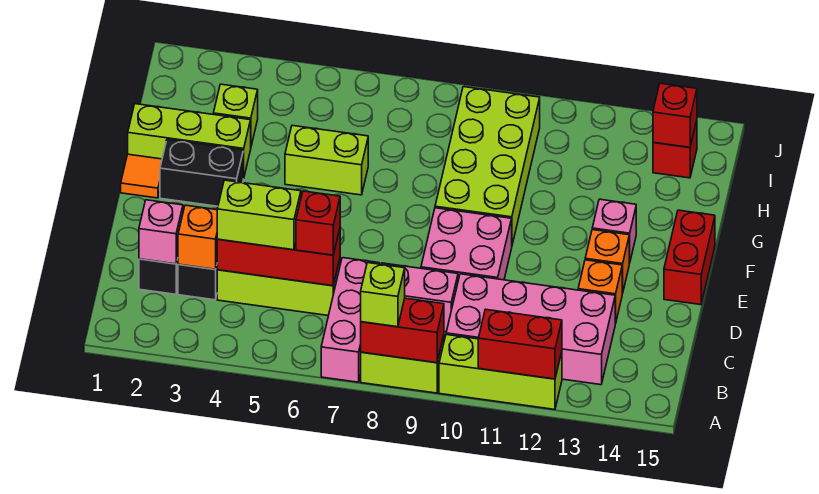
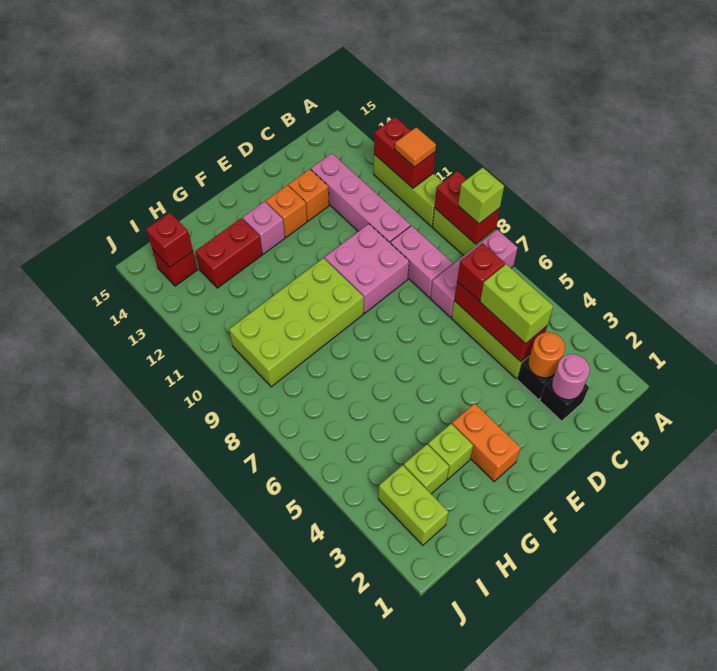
pink 2x4 brick [446,274,615,385] -> pink 1x4 brick [311,153,411,243]
pink 1x1 brick [139,200,183,264] -> pink 1x1 round brick [552,354,590,400]
orange 1x1 brick [178,205,218,269] -> orange 1x1 round brick [528,332,565,378]
red 1x2 brick [664,210,715,305] -> red 1x2 brick moved to [195,218,262,288]
orange 1x1 tile [121,154,162,198] -> orange 1x1 tile moved to [395,127,436,167]
black 1x2 brick [160,139,244,206] -> orange 1x2 brick [452,403,521,482]
lime 1x3 brick [128,104,251,178] -> lime 1x1 brick [428,424,473,479]
lime 1x2 brick [285,125,368,195] -> lime 1x2 brick moved to [378,465,448,545]

